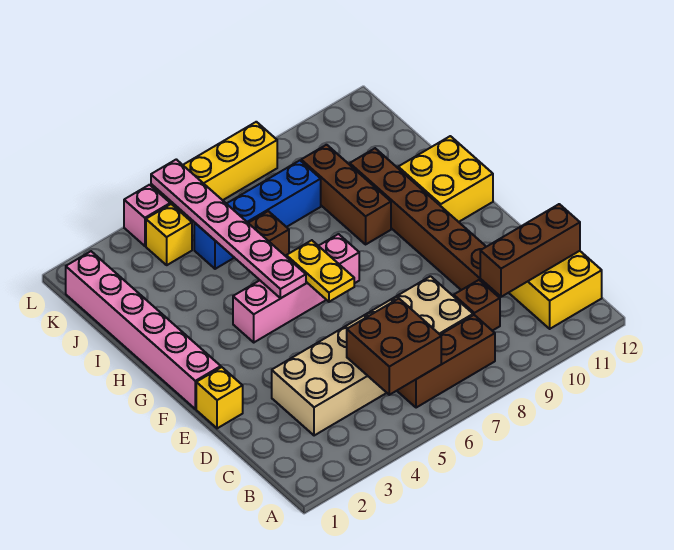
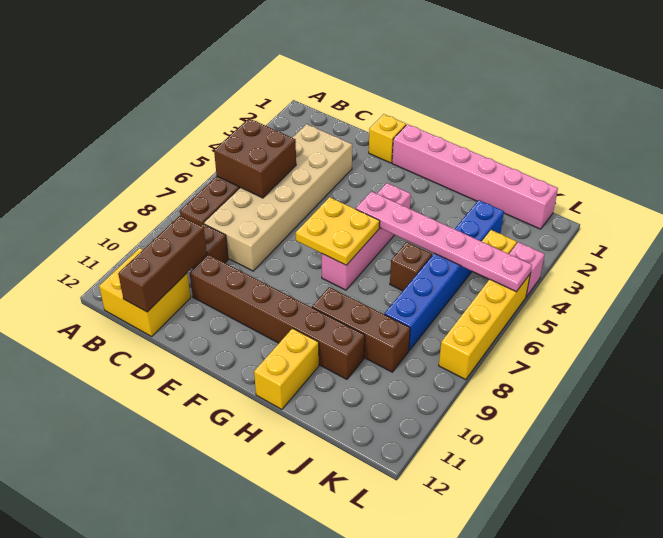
yellow 1x2 plate [286,240,354,302] -> yellow 2x2 plate [296,197,380,265]
yellow 2x2 brick [398,136,493,222] -> yellow 1x2 brick [254,328,319,409]
blue 1x4 brick [194,161,321,269] -> blue 1x6 brick [385,200,504,351]

